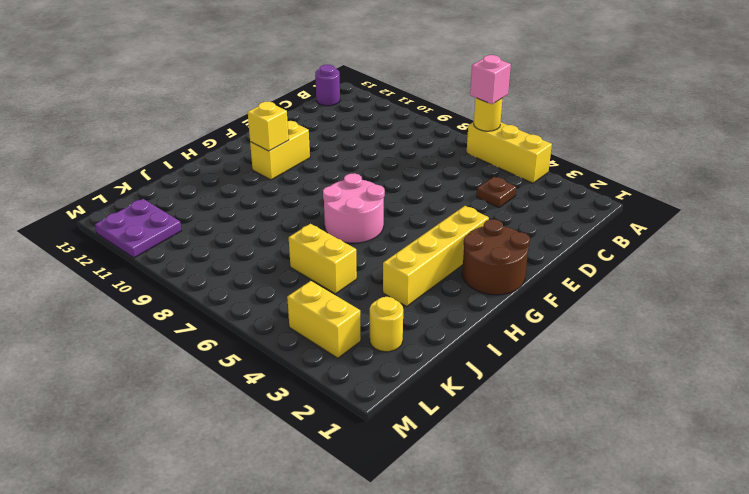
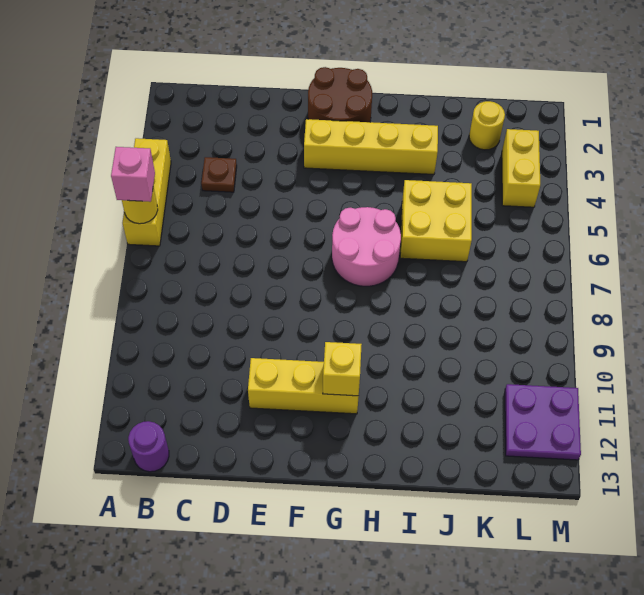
yellow 1x2 brick [250,121,310,180] -> yellow 1x3 brick [248,358,359,414]
yellow 1x2 brick [289,224,357,294] -> yellow 2x2 brick [400,180,472,262]

